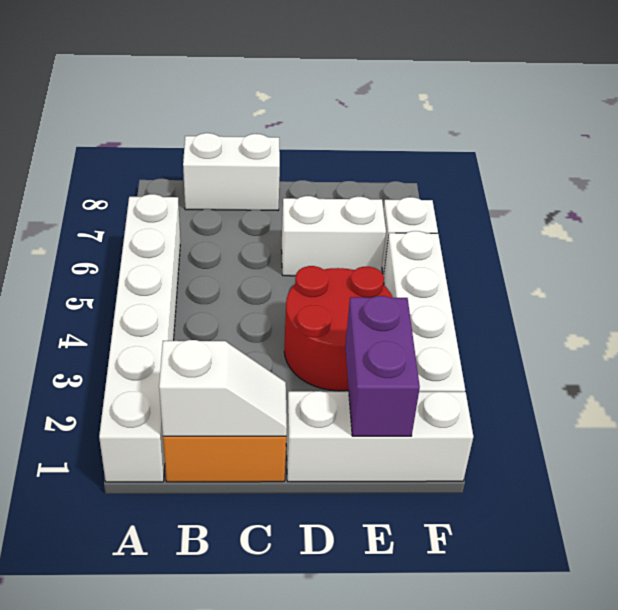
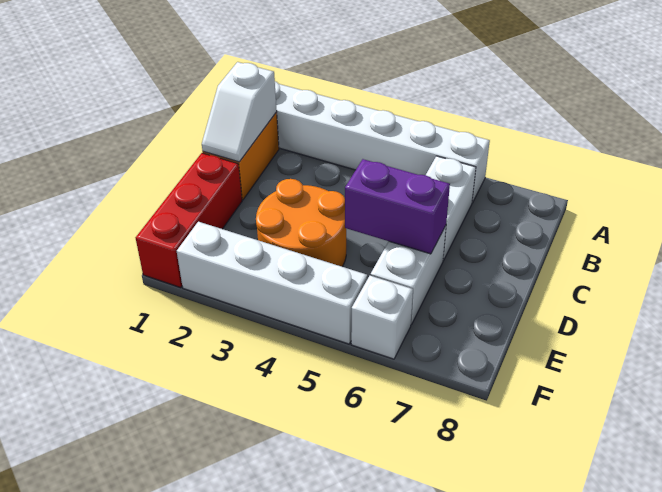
white 1x2 brick [183,133,280,211] -> white 1x2 brick moved to [426,156,476,261]
white 1x3 brick [286,391,473,482] -> red 1x3 brick [136,153,242,288]
red 2x2 round brick [284,266,393,391] -> orange 2x2 round brick [256,179,346,267]
purple 1x2 brick [345,296,420,436] -> purple 1x2 brick moved to [345,159,450,254]

